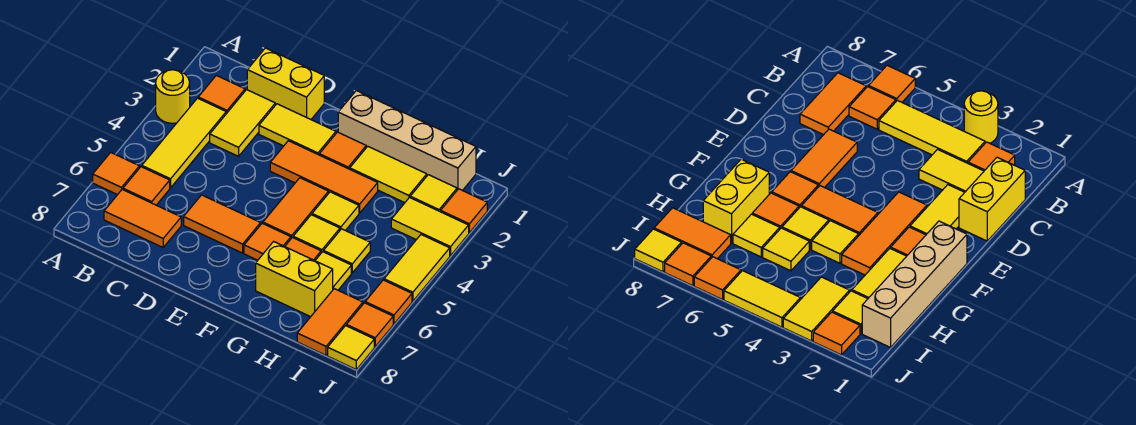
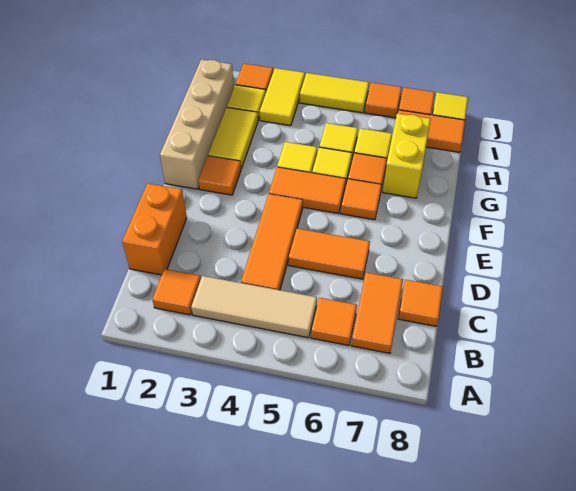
yellow 1x1 round brick [156,70,190,123] -> none
orange 1x1 tile [93,153,139,195] -> orange 1x1 tile moved to [398,280,443,326]
yellow 1x3 tile [142,98,226,188] -> tan 1x3 tile [191,276,317,338]
yellow 1x2 brick [247,48,324,119] -> orange 1x2 brick [122,183,187,275]
yellow 1x2 tile [210,90,275,156] -> none
yellow 1x2 tile [259,104,336,155] -> none
orange 1x2 tile [184,195,261,253] -> orange 1x2 tile turned to [289,229,370,279]
orange 1x3 tile [270,141,378,213] -> orange 1x3 tile moved to [241,194,303,290]

